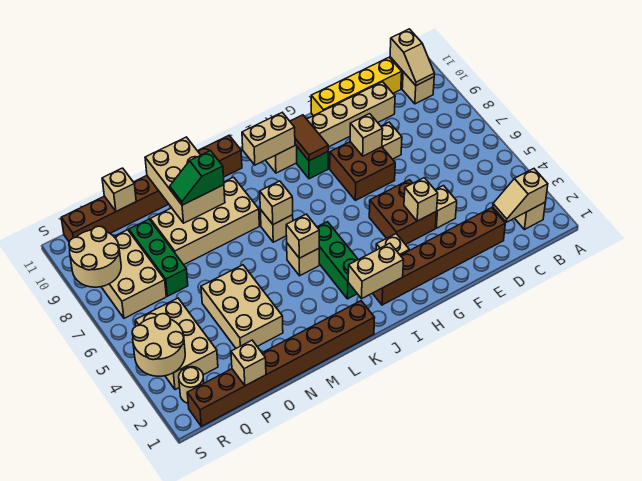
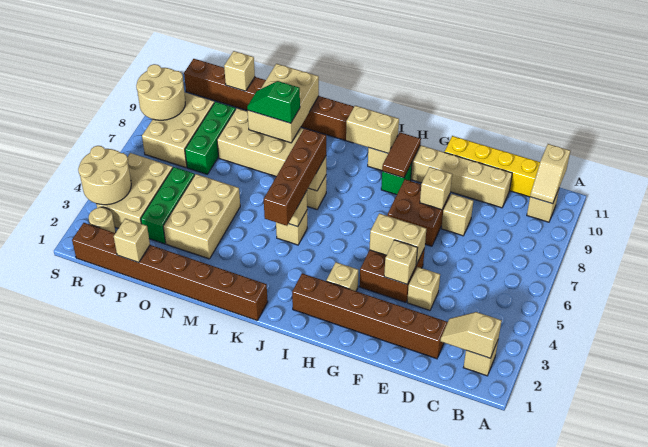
tan 1x2 brick [348,243,404,299] -> tan 1x2 brick moved to [370,213,426,265]
green 1x3 brick [317,222,358,299] -> green 1x3 brick moved to [141,167,195,244]
none -> brown 1x4 brick [264,128,326,226]

